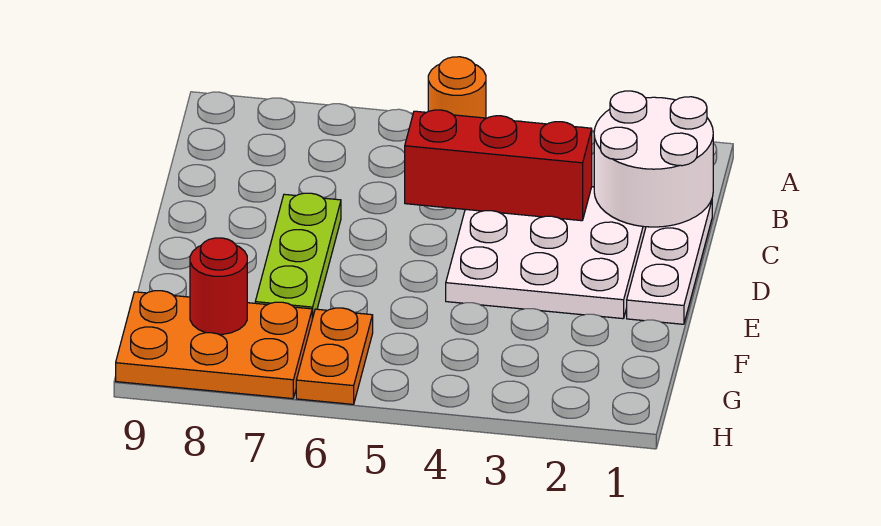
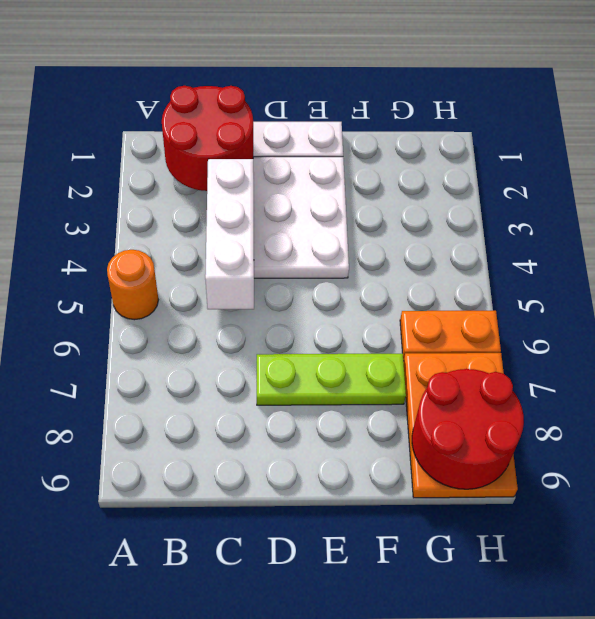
white 2x2 round brick [594,91,713,227] -> red 2x2 round brick [162,86,253,191]
red 1x3 brick [405,110,592,221] -> white 1x3 brick [205,159,254,309]
red 1x1 round brick [190,238,247,334] -> red 2x2 round brick [412,369,524,489]

